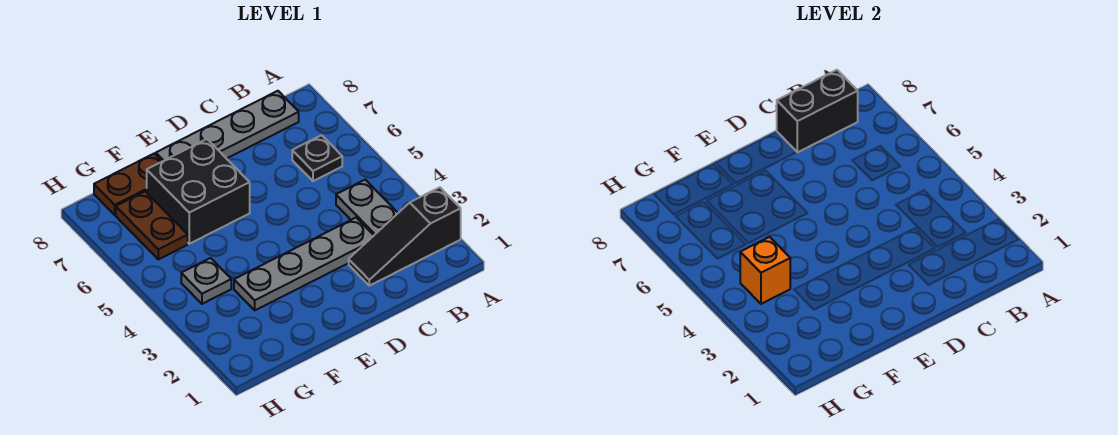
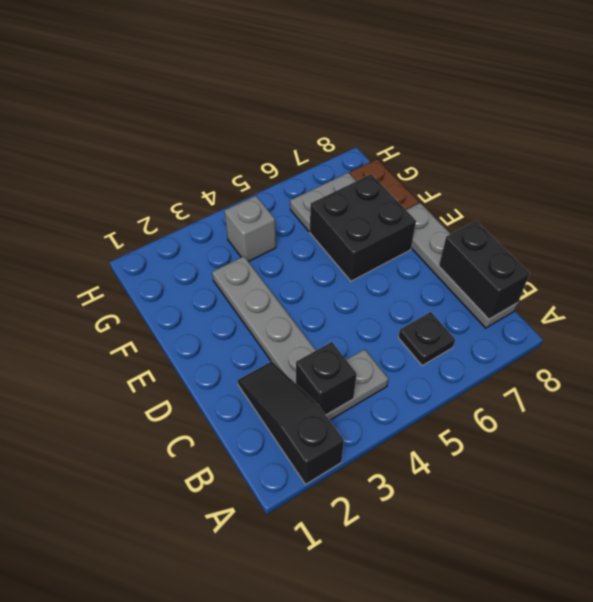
none -> black 1x1 brick [296,342,357,415]
grey 1x1 plate [181,258,231,304] -> grey 1x1 brick [224,196,276,262]
orange 1x1 brick [740,237,790,304] -> none
brown 1x2 plate [116,192,188,259] -> grey 1x2 plate [290,173,356,231]

